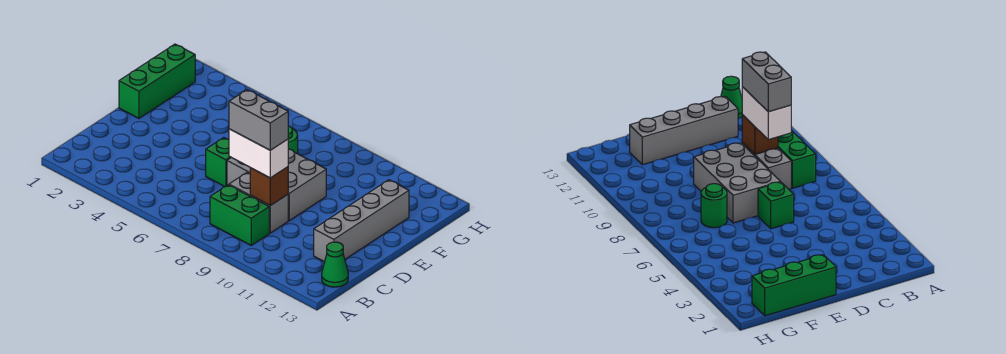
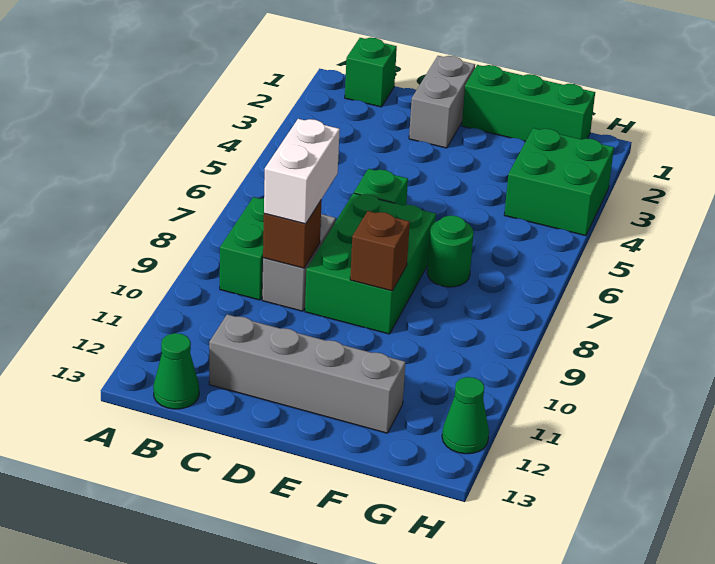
none -> green 1x1 brick [345,38,397,107]
grey 1x2 brick [229,90,288,150] -> grey 1x2 brick moved to [409,56,475,148]
grey 2x3 brick [227,149,326,220] -> green 2x3 brick [305,193,436,334]
none -> brown 1x1 brick [350,211,410,291]
none -> green 2x2 brick [504,128,614,236]
none -> green 1x1 cone [442,377,489,454]

